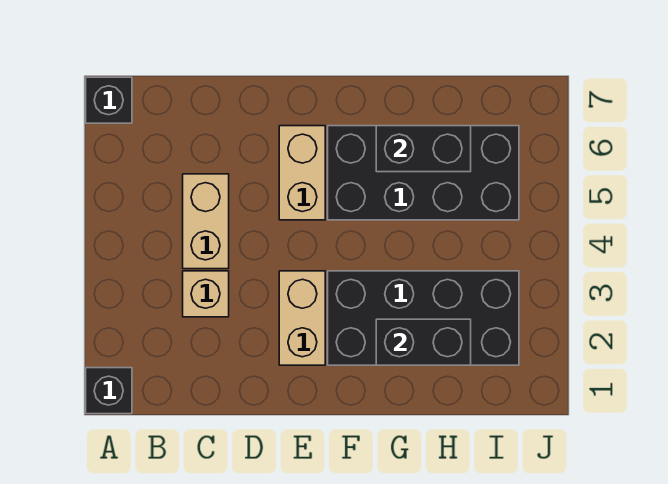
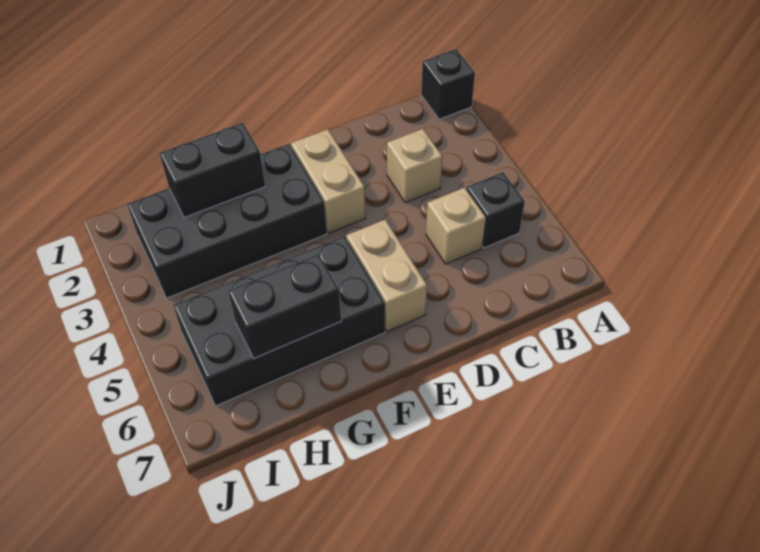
black 1x1 brick [86,77,132,123] -> black 1x1 brick moved to [466,172,525,248]
tan 1x2 brick [183,174,229,269] -> tan 1x1 brick [426,188,486,264]

